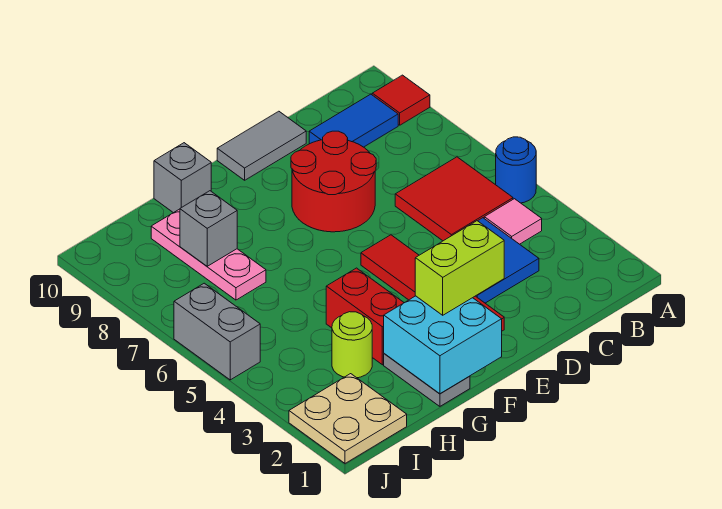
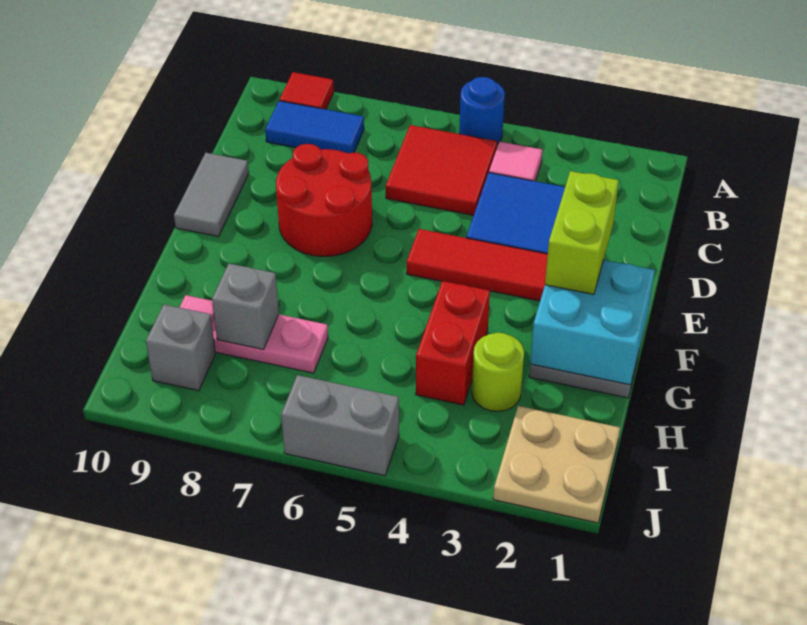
blue 1x2 tile [309,94,398,147] -> blue 1x2 tile turned to [265,101,364,153]
red 1x2 brick [326,268,404,365] -> red 1x2 brick turned to [416,281,490,405]
grey 1x1 brick [154,143,211,213] -> grey 1x1 brick moved to [146,304,215,391]

